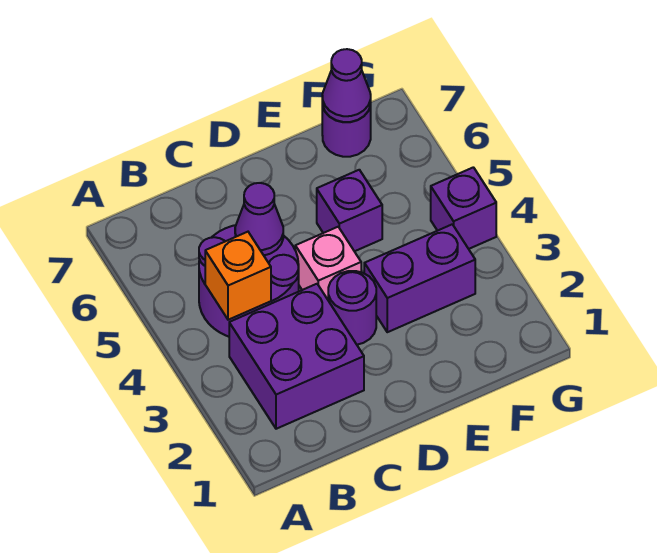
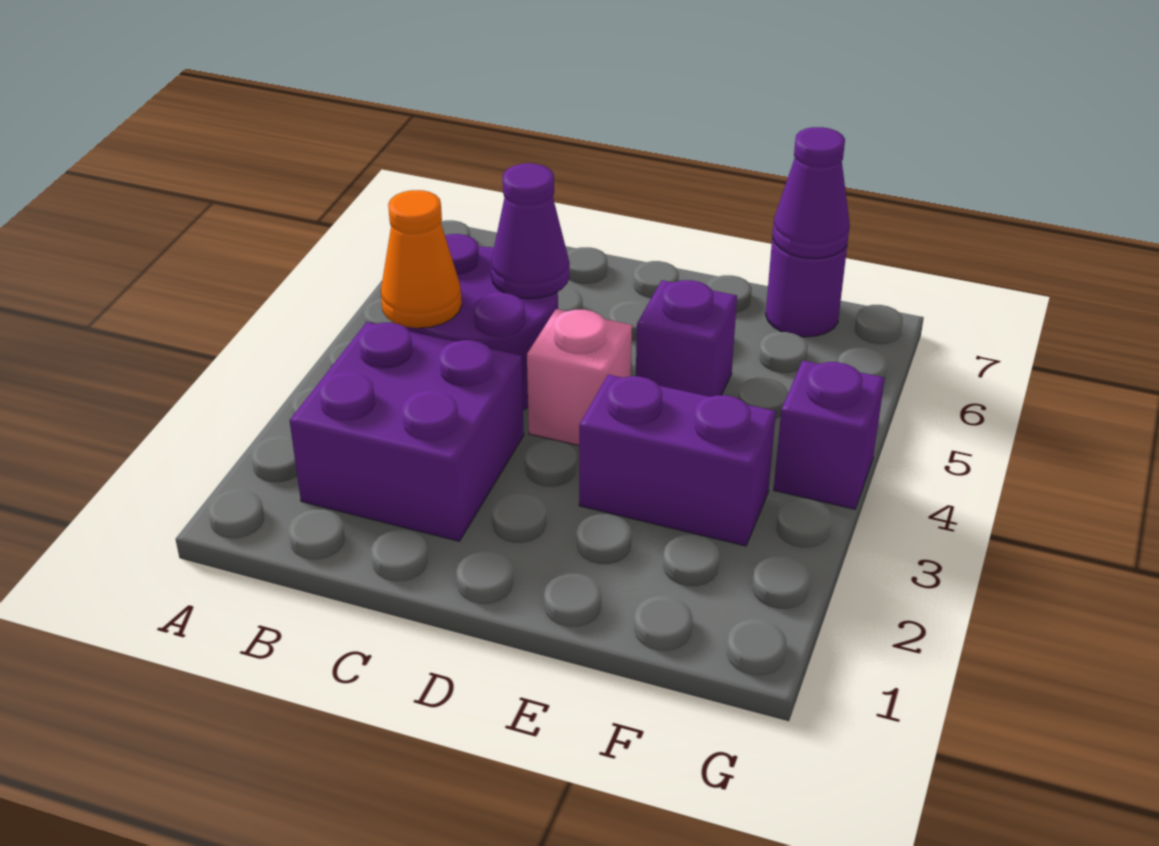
orange 1x1 brick [205,232,271,320] -> orange 1x1 cone [381,190,462,328]
purple 1x1 round brick [328,271,376,345] -> none

